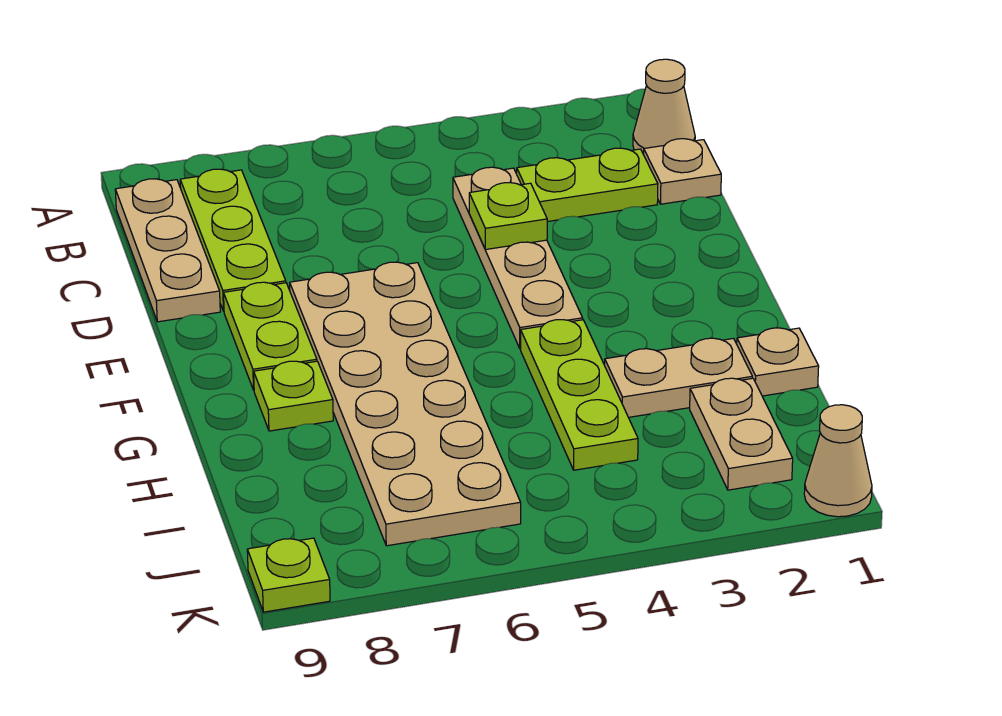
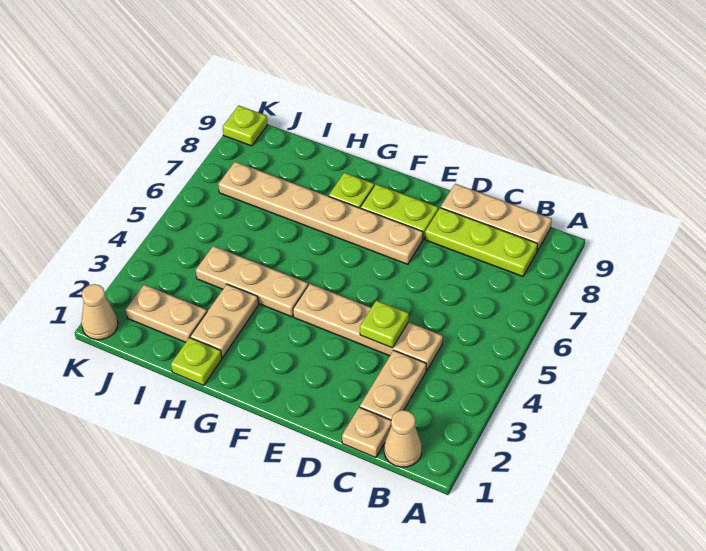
lime 1x2 plate [517,148,658,222] -> tan 1x2 plate [360,350,426,420]
tan 2x6 plate [290,262,521,546] -> tan 1x6 plate [218,162,423,264]
lime 1x3 plate [521,320,638,470] -> tan 1x3 plate [196,246,308,317]
tan 1x1 plate [737,328,819,396] -> lime 1x1 plate [171,338,222,385]

